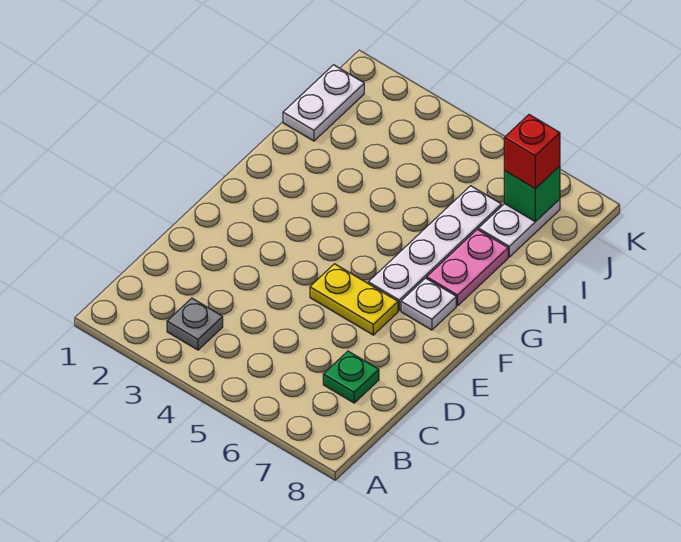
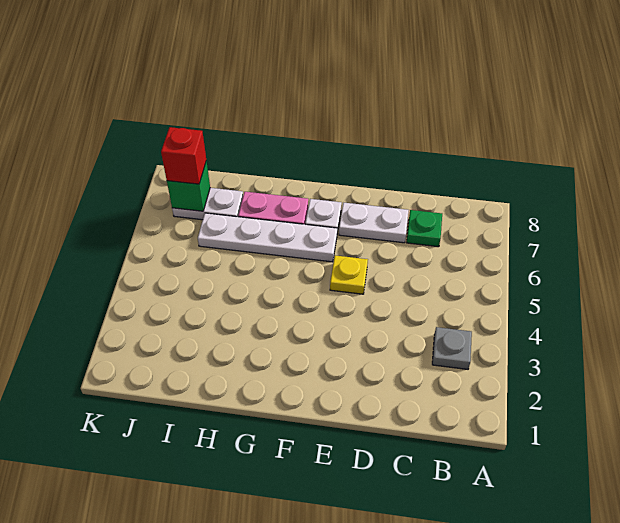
yellow 1x2 plate [310,264,398,335] -> yellow 1x1 plate [330,255,368,294]
white 1x2 plate [283,65,364,141] -> white 1x2 plate moved to [339,203,408,243]

